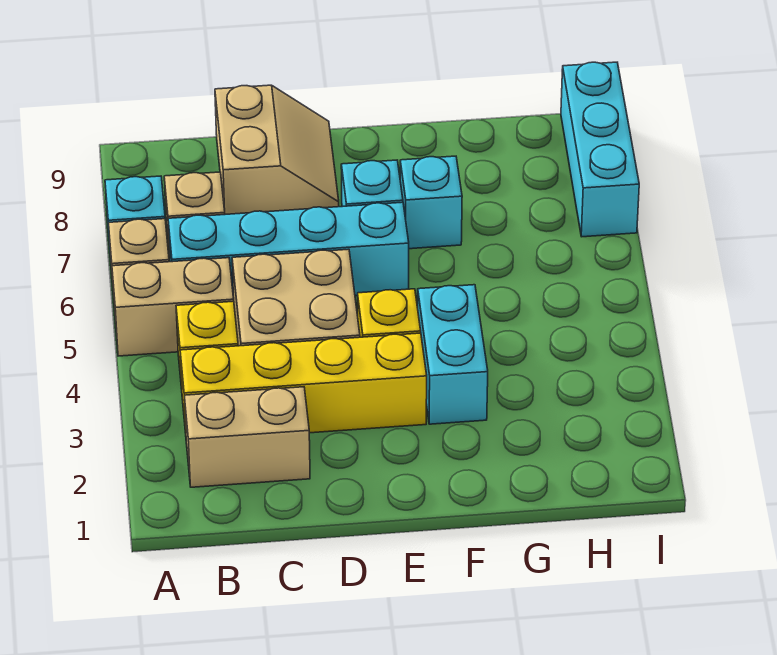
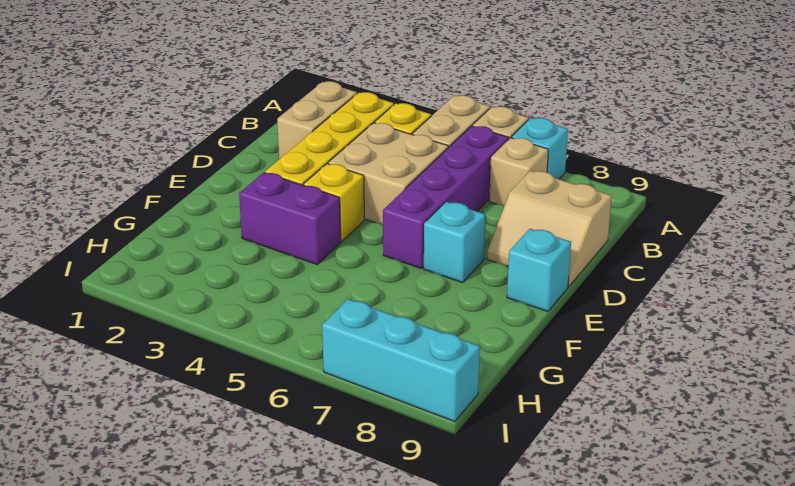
cyan 1x4 brick [168,202,409,296] -> purple 1x4 brick [383,126,509,269]
cyan 1x2 brick [418,285,488,424] -> purple 1x2 brick [239,173,341,264]
cyan 1x1 brick [400,156,462,249] -> cyan 1x1 brick moved to [507,229,571,312]

